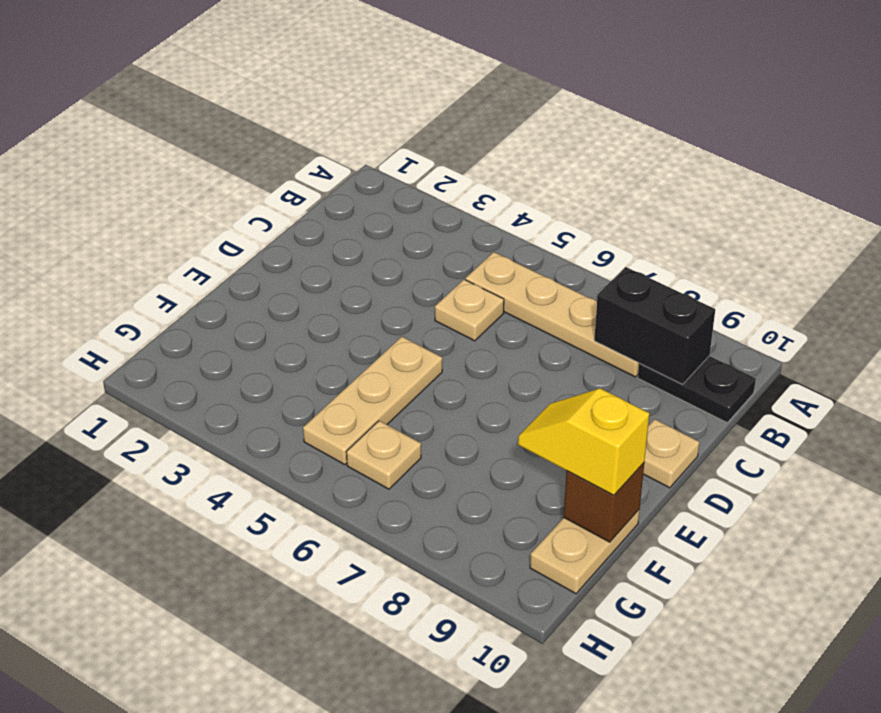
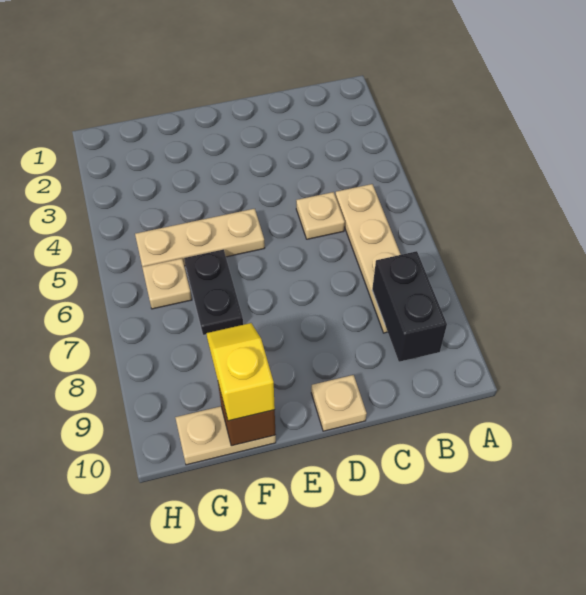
black 1x2 plate [638,356,756,423] -> black 1x2 plate moved to [184,250,243,335]

